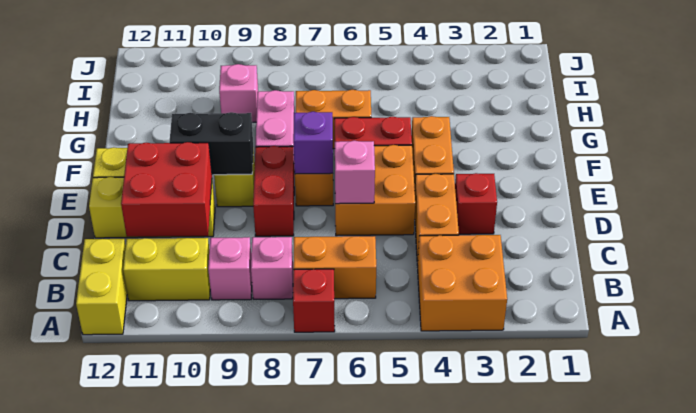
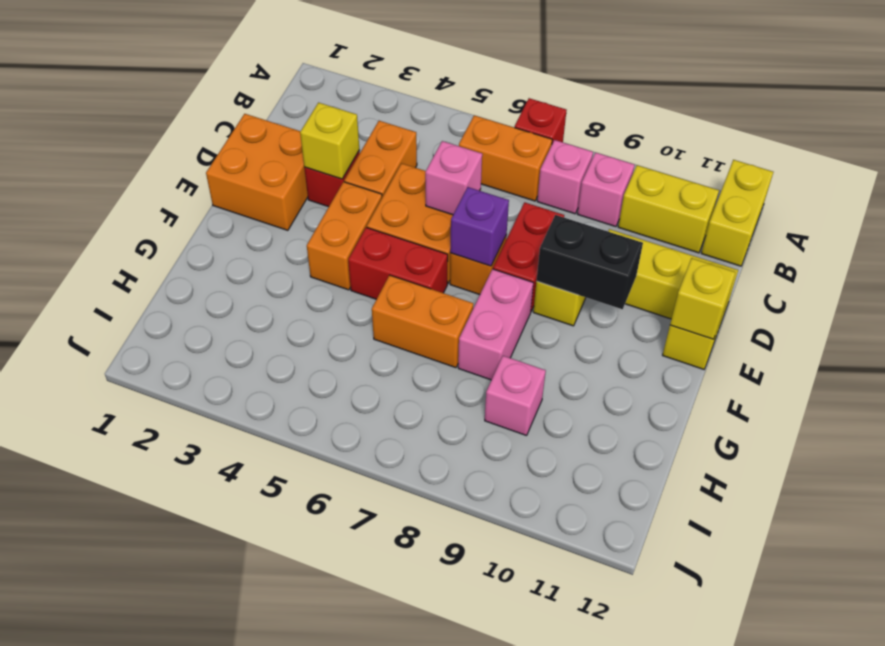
orange 2x2 brick [418,235,507,331] -> orange 2x2 brick moved to [206,114,308,230]
red 2x2 brick [121,142,212,237] -> none
none -> yellow 1x1 brick [300,103,359,179]
none -> yellow 1x1 brick [670,258,736,339]

